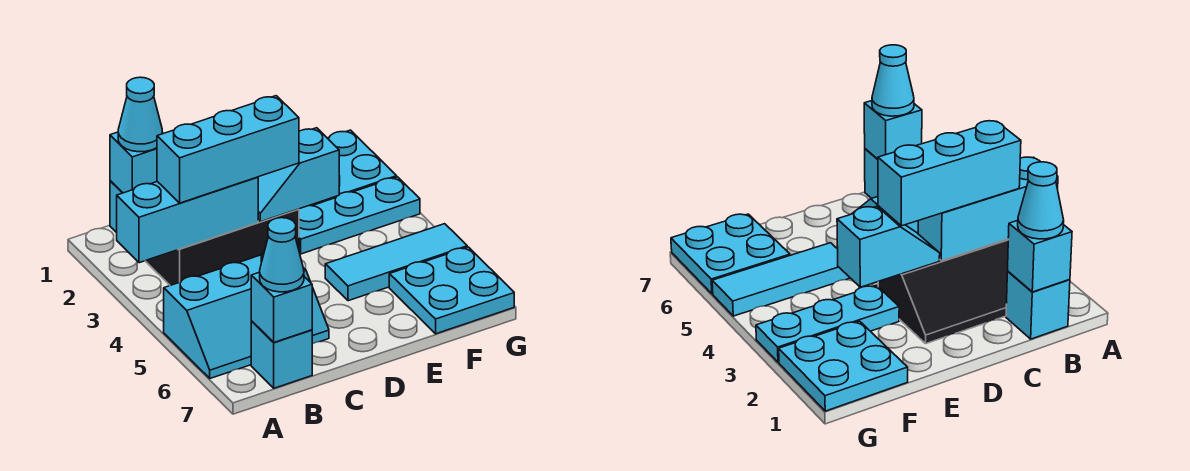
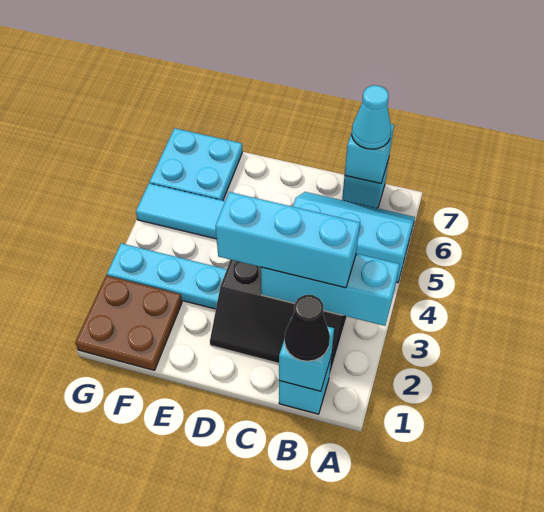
cyan 1x1 cone [118,77,163,152] -> black 1x1 cone [285,295,330,361]
cyan 1x2 slope [258,128,339,222] -> none
cyan 2x2 plate [309,130,397,206] -> brown 2x2 plate [75,275,182,370]

